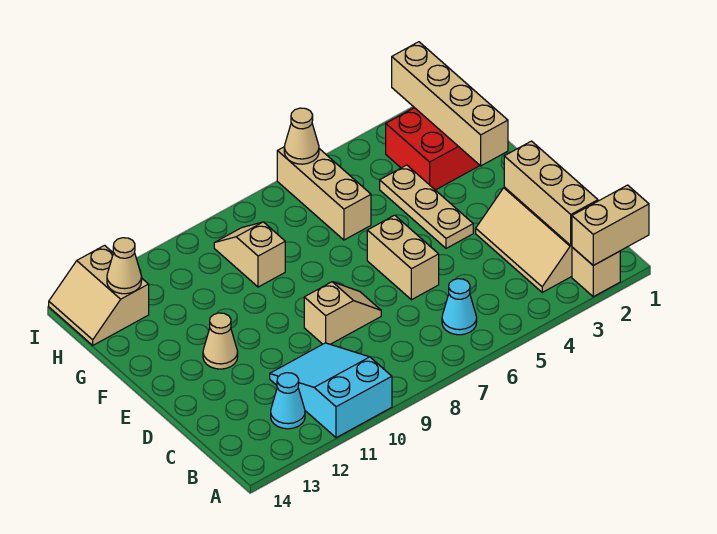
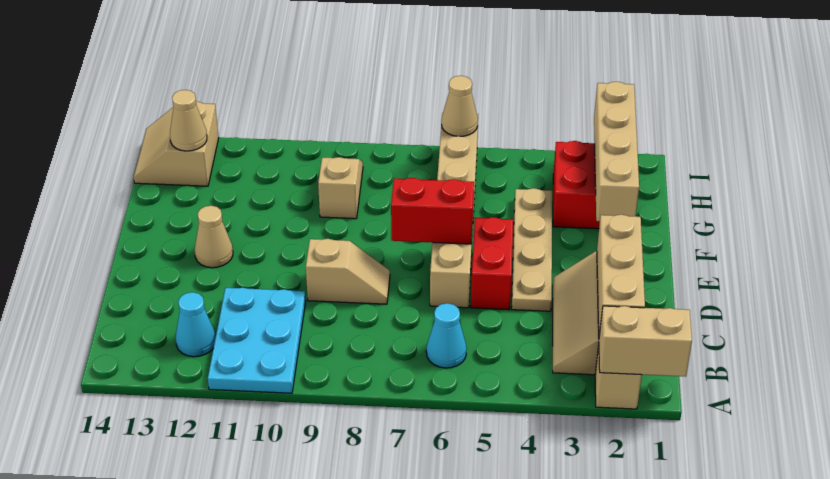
cyan 2x3 slope [270,343,392,438] -> cyan 2x3 plate [208,288,306,393]
none -> red 1x2 brick [471,217,513,310]
tan 1x3 plate [380,165,473,248] -> tan 1x4 plate [512,188,552,311]
none -> red 1x2 brick [391,178,474,244]

